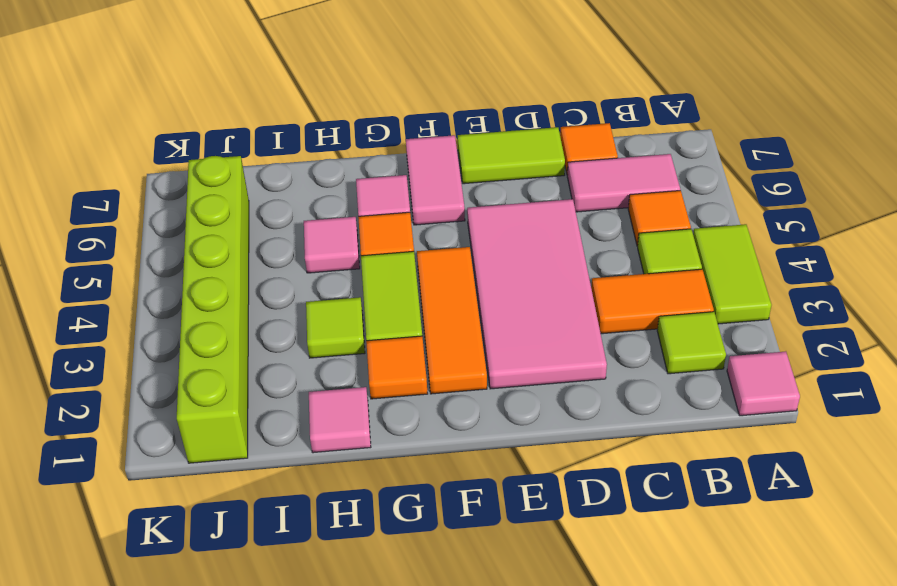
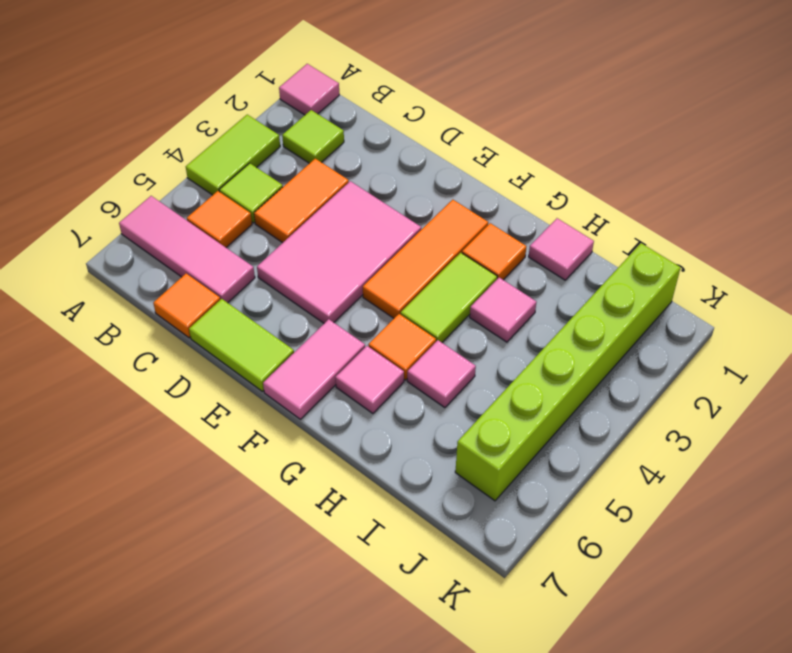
orange 1x2 tile [591,269,714,334] -> orange 1x2 tile turned to [254,159,349,243]
pink 1x2 tile [567,154,680,212] -> pink 1x3 tile [119,196,255,303]
pink 2x4 tile [467,199,607,389] -> pink 2x3 tile [257,181,421,323]
lime 1x1 tile [306,297,365,358] -> pink 1x1 tile [470,278,536,342]

